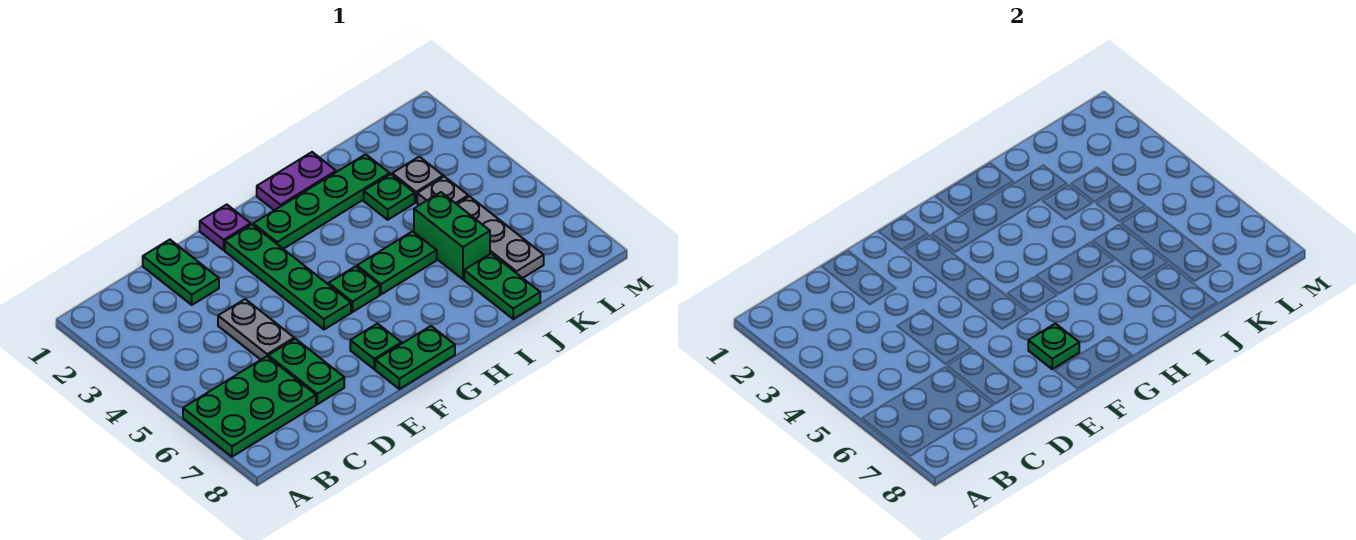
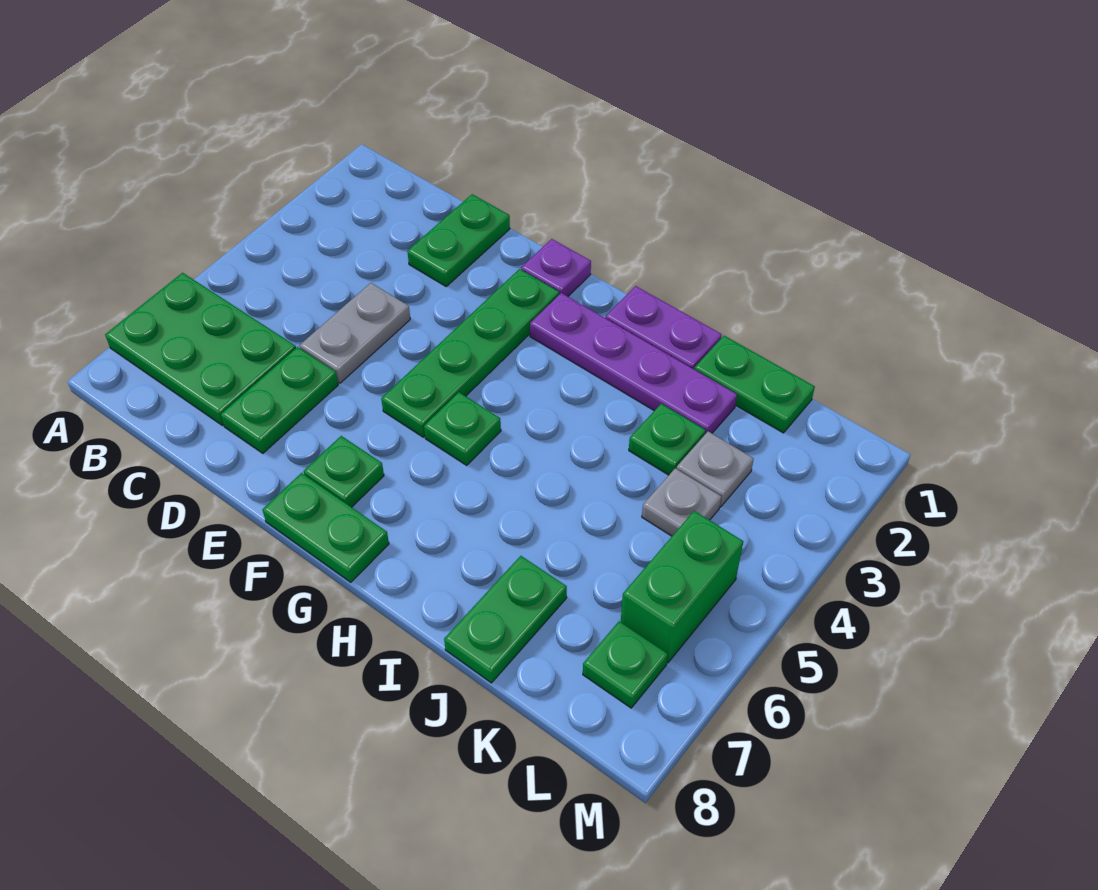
green 1x1 plate [1028,324,1079,369] -> green 1x1 plate moved to [583,621,668,708]
green 1x4 plate [253,154,390,249] -> purple 1x4 plate [530,293,737,434]
green 1x2 plate [357,231,437,294] -> green 1x2 plate moved to [694,336,815,433]
green 1x2 brick [414,192,490,279] -> green 1x2 brick moved to [621,511,743,663]
grey 1x3 plate [457,196,544,278] -> none

